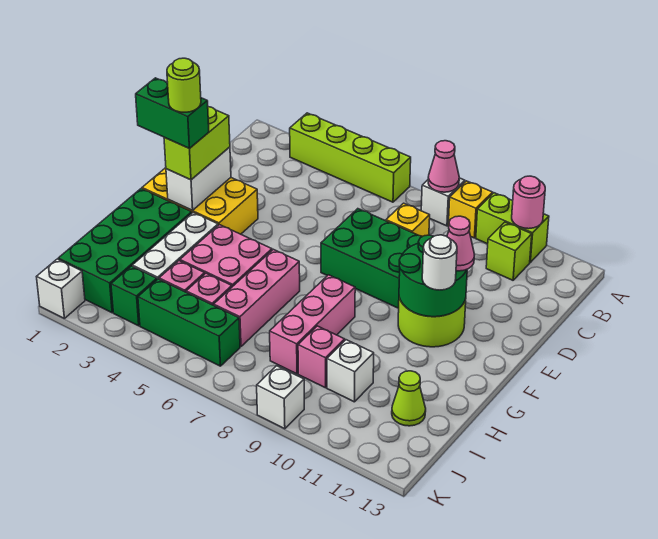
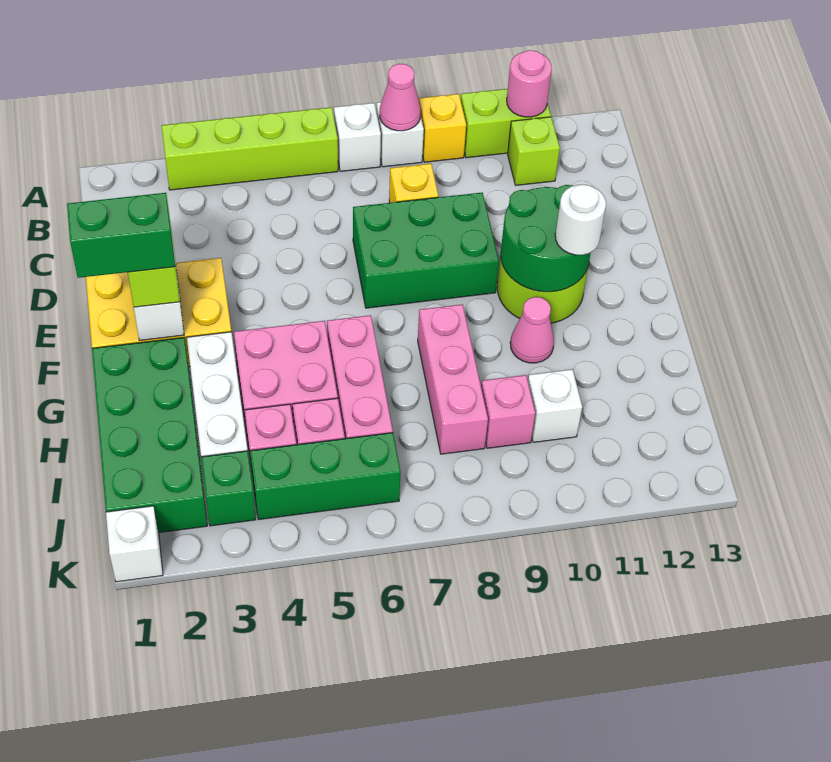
pink 1x1 cone [447,216,475,271] -> pink 1x1 cone moved to [510,297,554,363]
lime 1x1 round brick [167,58,201,112] -> none
lime 1x1 cone [392,371,426,426] -> none
white 1x1 brick [257,366,304,429] -> white 1x1 brick moved to [334,103,381,171]

